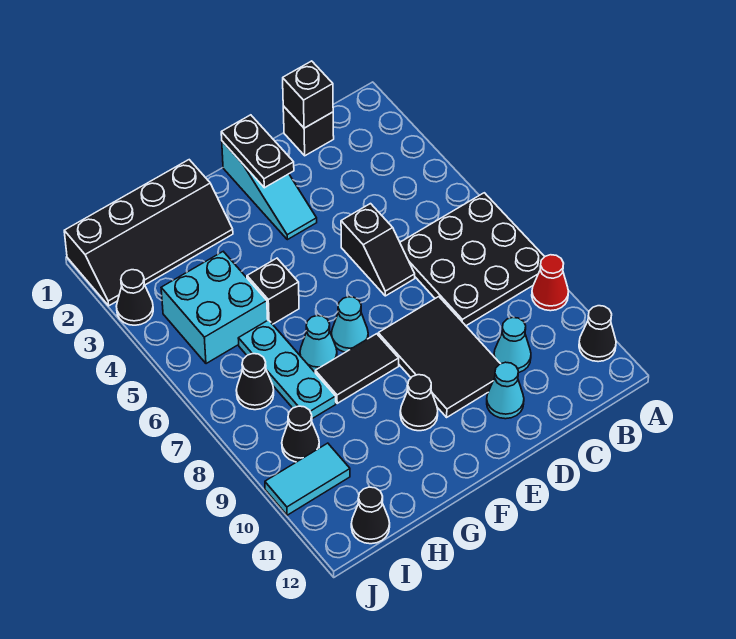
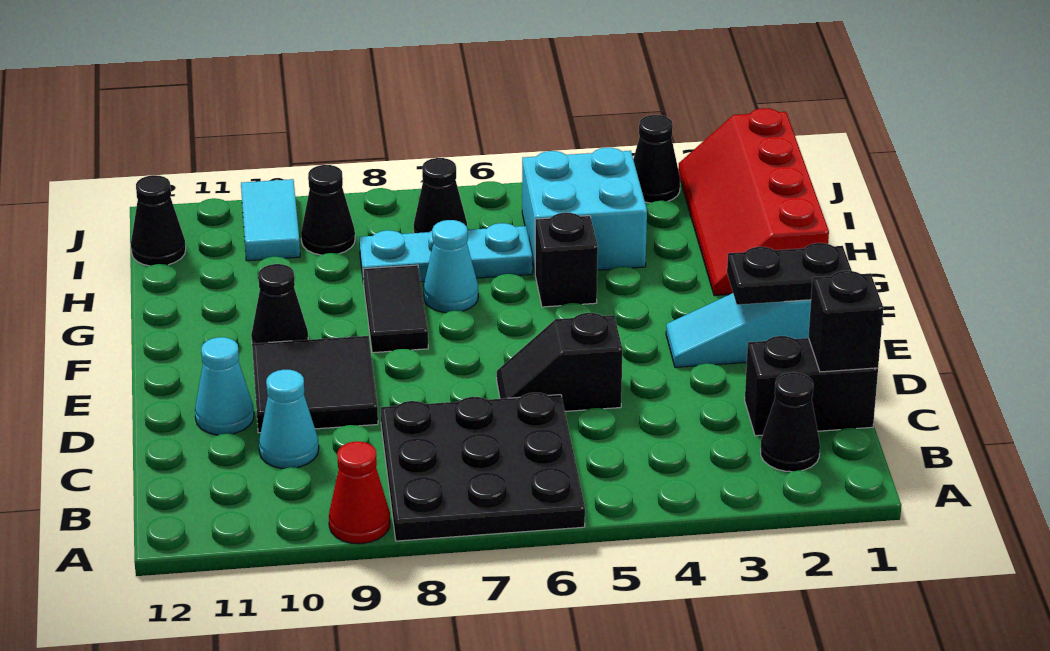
black 1x1 cone [579,306,616,362] -> black 1x1 cone moved to [760,372,820,472]
black 1x1 brick [283,106,334,156] -> black 1x2 brick [745,336,878,436]
black 2x3 tile [378,297,500,417] -> black 2x2 tile [252,336,378,433]
cyan 1x1 cone [331,297,368,352] -> none
black 2x4 slope [64,160,233,306] -> red 2x4 slope [678,108,829,296]

